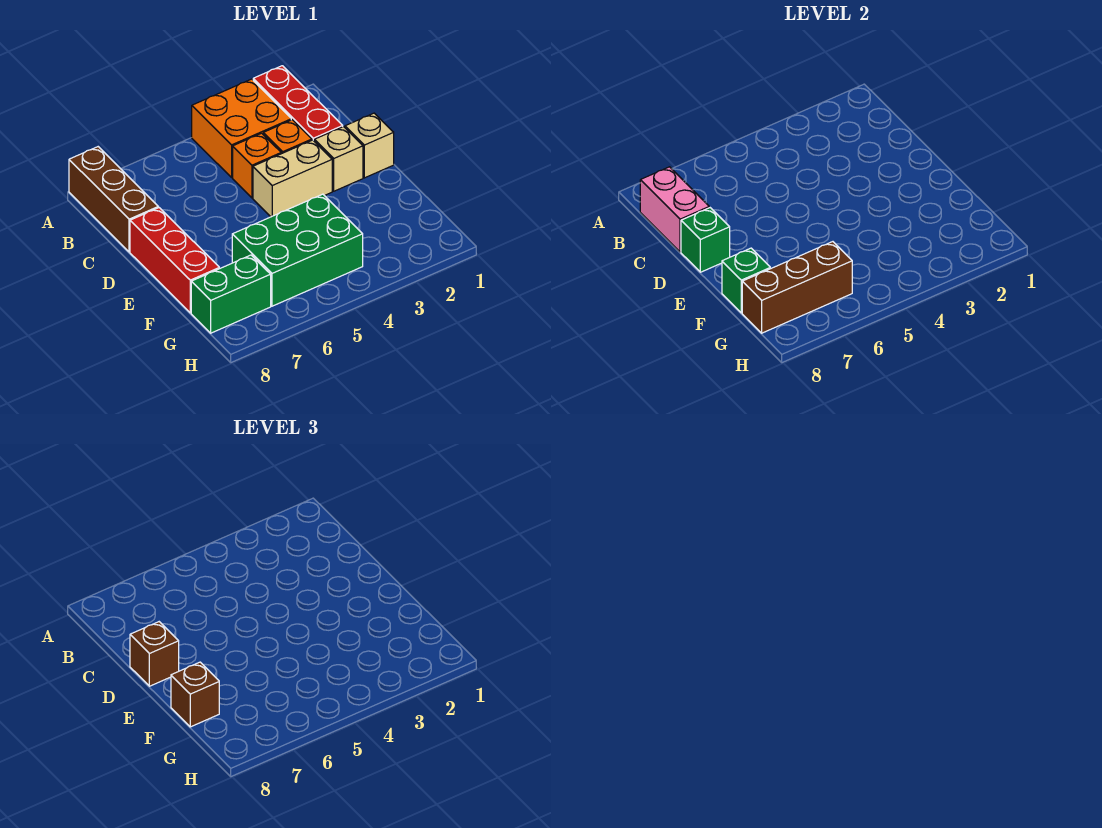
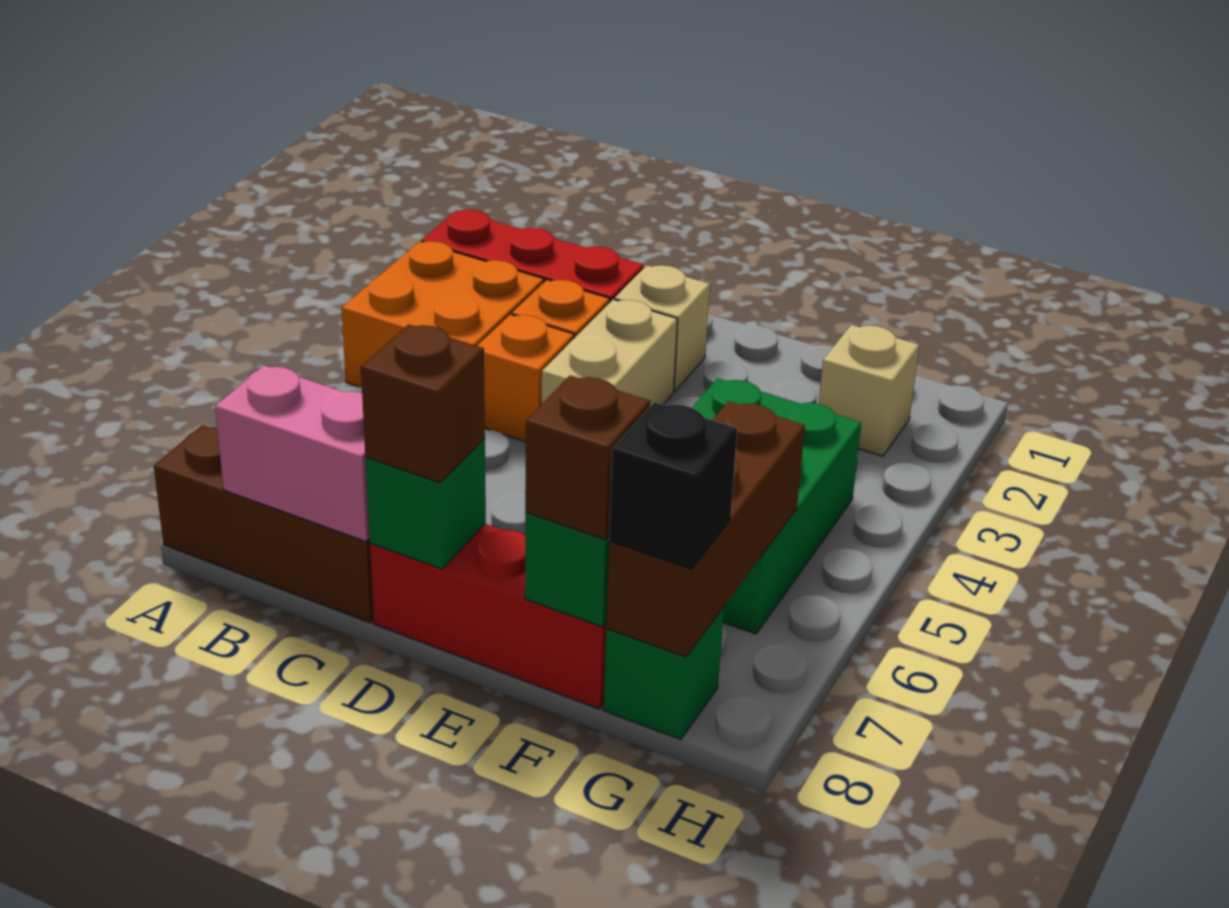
tan 1x1 brick [345,113,394,178] -> tan 1x1 brick moved to [819,325,919,456]
green 1x2 brick [191,255,271,333] -> green 1x1 brick [604,607,724,739]
none -> black 1x1 brick [609,402,737,569]

